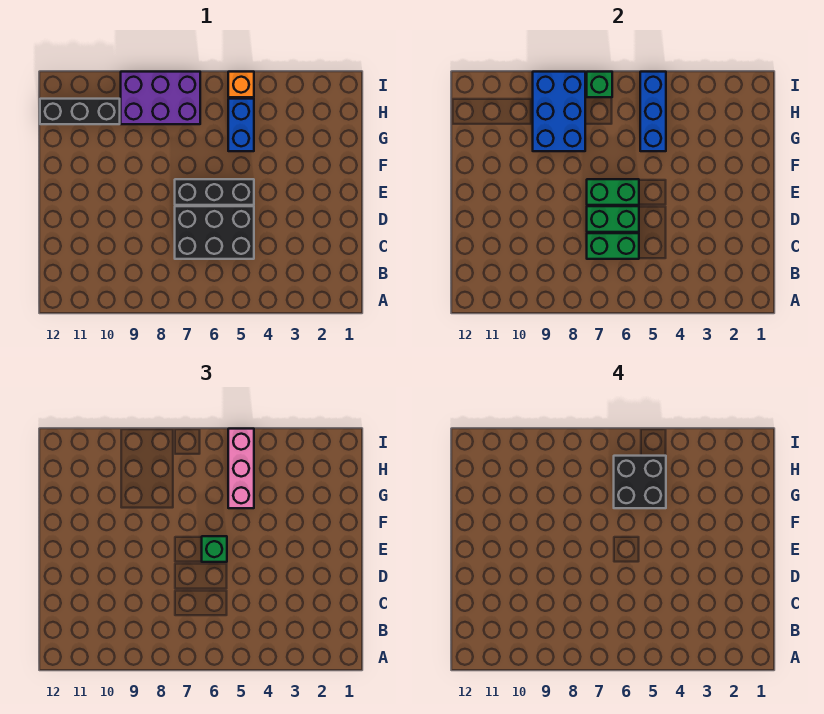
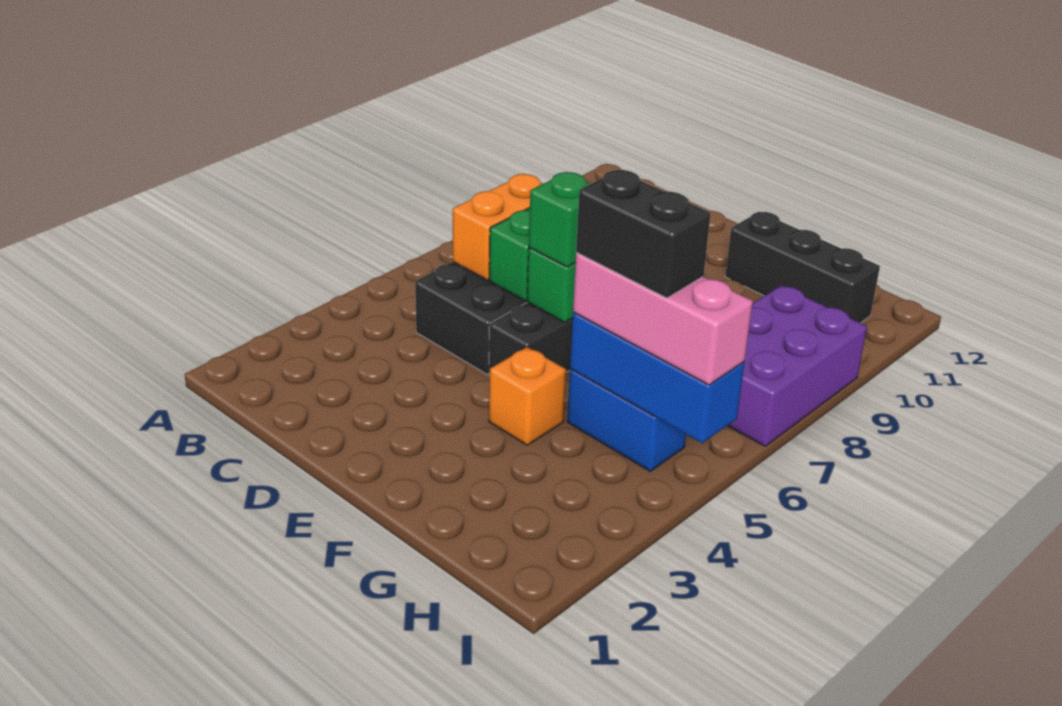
green 1x2 brick [587,233,639,259] -> orange 1x2 brick [453,174,542,280]
black 2x2 brick [614,456,666,508] -> black 1x2 brick [576,170,711,298]
blue 2x3 brick [533,72,585,151] -> none
black 1x3 brick [40,99,120,124] -> black 1x3 brick turned to [725,212,880,323]
orange 1x1 brick [228,72,254,97] -> orange 1x1 brick moved to [489,347,566,445]
green 1x1 brick [587,72,612,97] -> none

